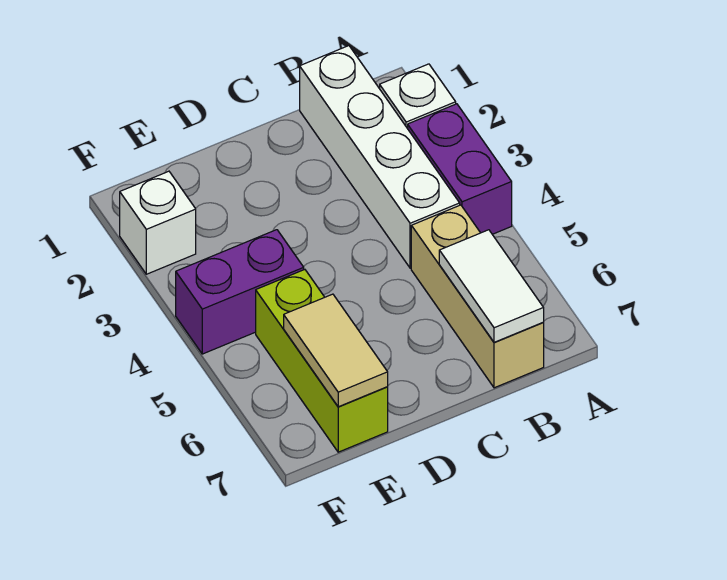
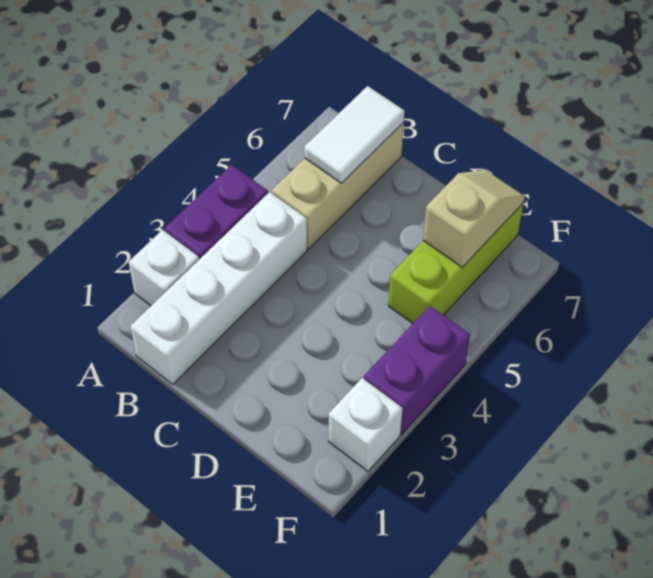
purple 1x2 brick [176,230,304,354] -> purple 1x2 brick turned to [364,306,470,434]
tan 1x2 tile [284,294,388,407] -> tan 1x2 slope [423,170,525,267]

